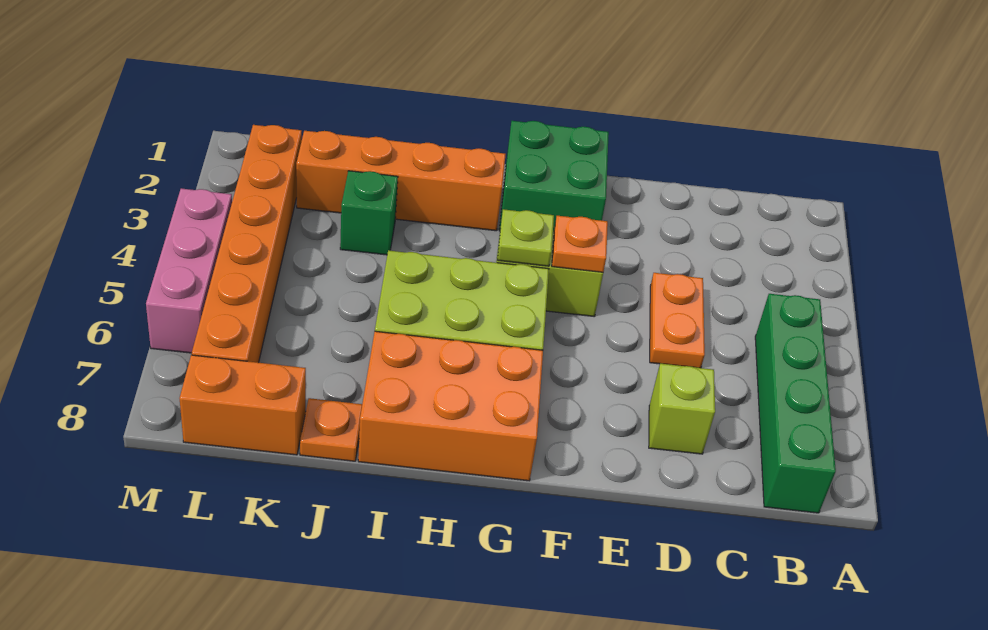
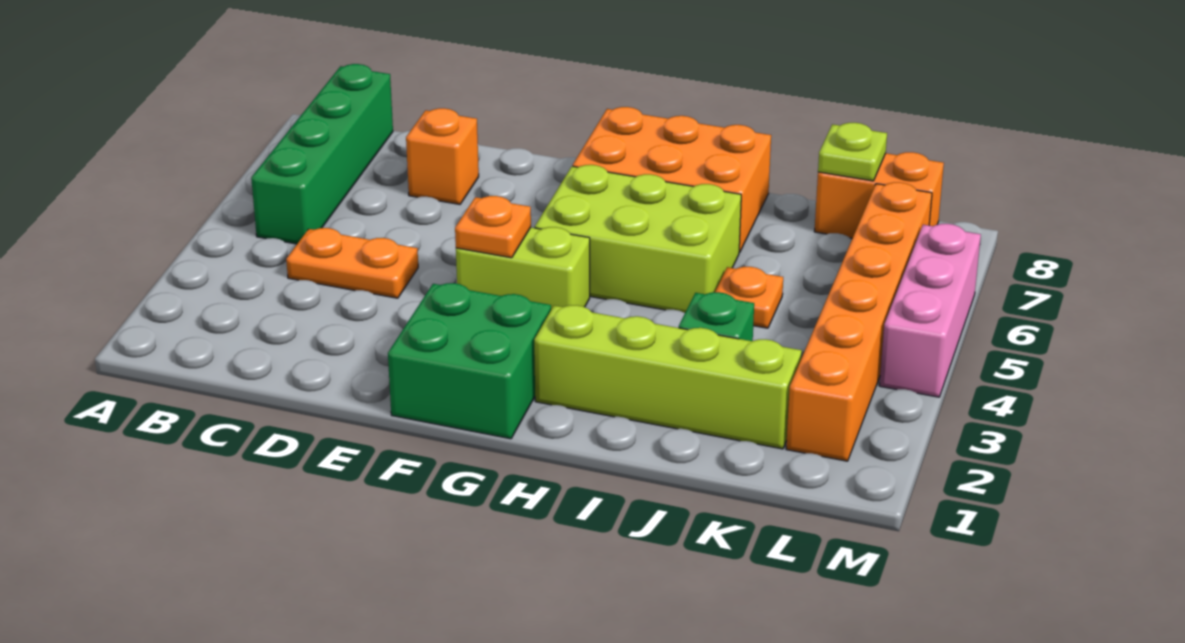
orange 1x2 plate [650,273,705,368] -> orange 1x2 plate turned to [286,228,418,298]
lime 1x1 brick [649,364,715,454] -> orange 1x1 brick [406,108,479,204]
lime 1x1 plate [497,209,554,266] -> lime 1x1 plate moved to [818,123,887,181]
orange 1x4 brick [296,131,506,231] -> lime 1x4 brick [534,305,802,449]
orange 1x1 plate [300,398,362,461] -> orange 1x1 plate moved to [715,267,783,328]

